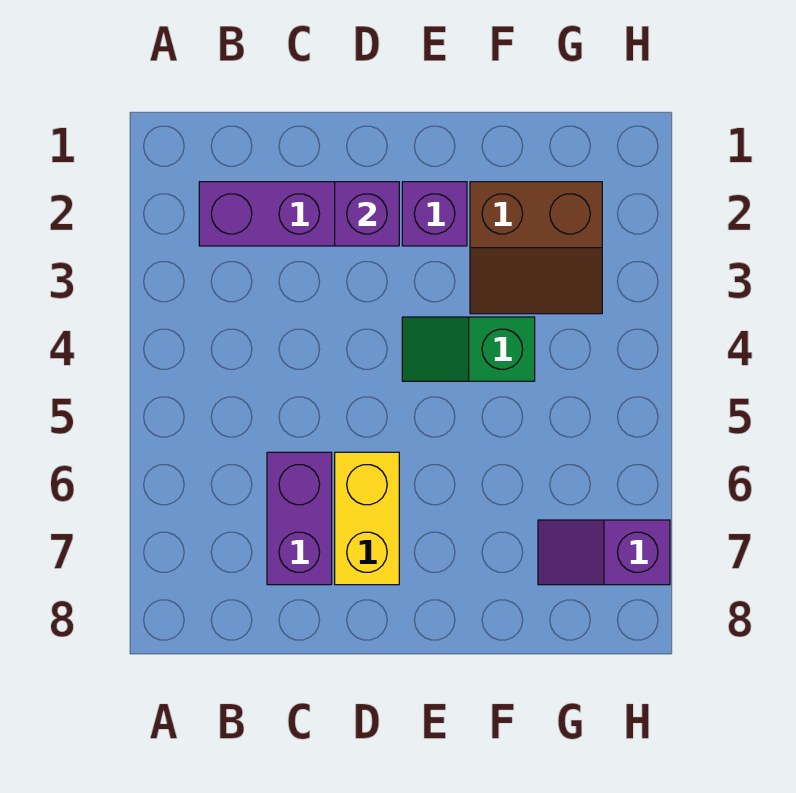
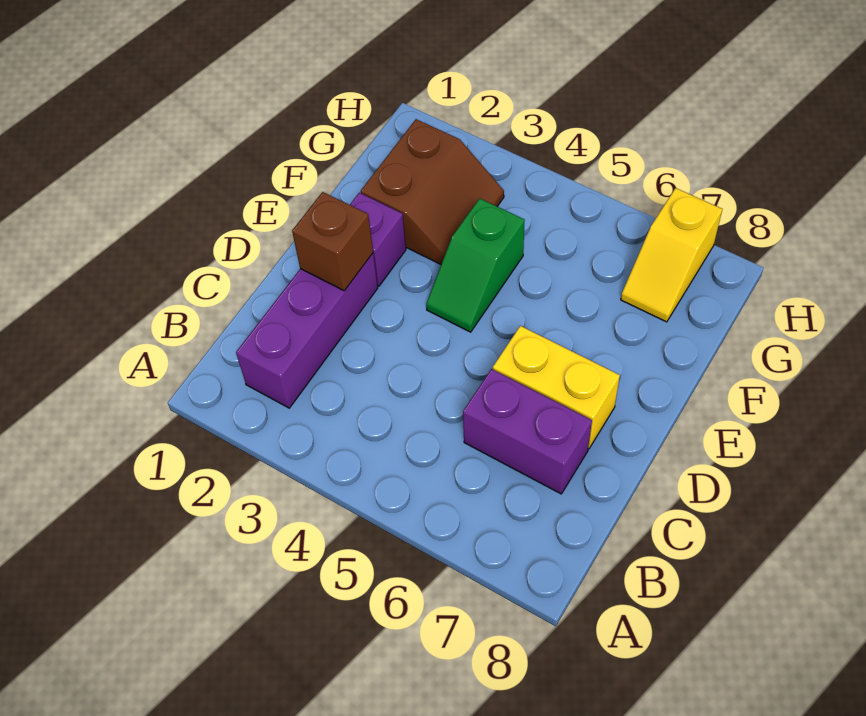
purple 1x1 brick [335,182,399,246] -> brown 1x1 brick [292,192,373,291]
purple 1x2 slope [538,520,670,585] -> yellow 1x2 slope [621,188,722,322]

